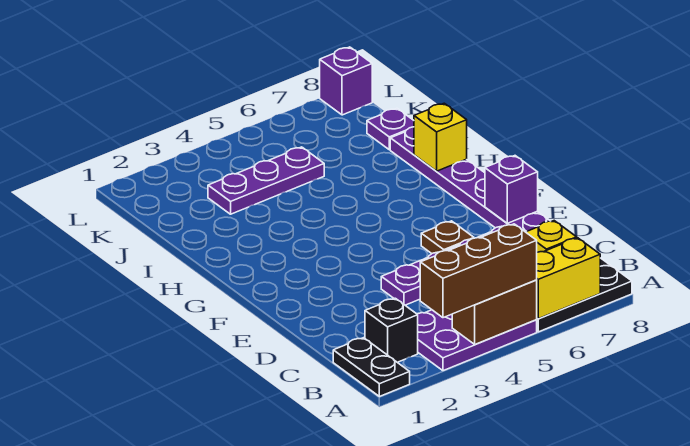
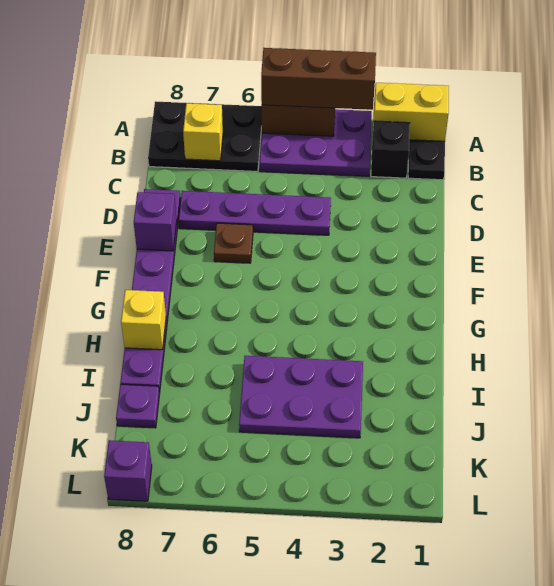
yellow 1x2 brick [537,238,600,319] -> yellow 1x2 brick moved to [373,83,449,141]
purple 1x3 plate [208,147,324,214] -> purple 2x3 plate [239,356,363,438]

